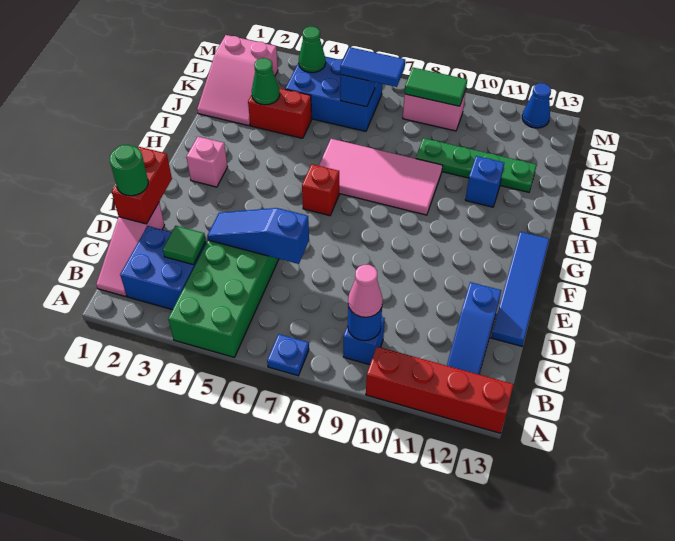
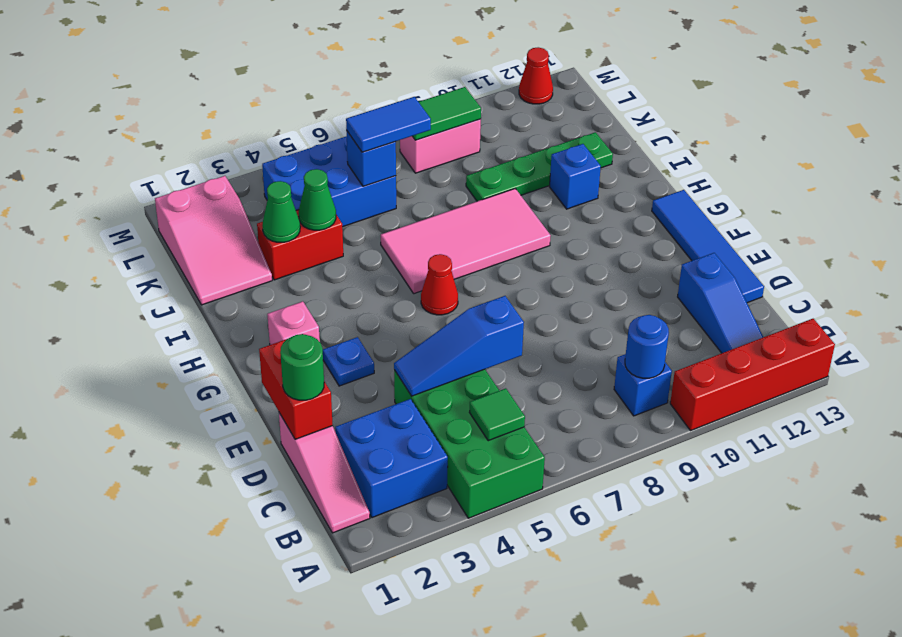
blue 1x1 plate [267,334,309,376] -> blue 1x1 plate moved to [323,337,374,386]
pink 1x1 cone [348,265,383,317] -> none
green 1x1 tile [163,226,206,265] -> green 1x1 tile moved to [469,388,525,441]
red 1x1 brick [302,164,339,216] -> red 1x1 cone [421,254,458,315]
green 1x1 cone [299,27,326,73] -> green 1x1 cone moved to [299,169,336,230]
blue 1x1 cone [522,83,551,128] -> red 1x1 cone [519,47,553,104]

